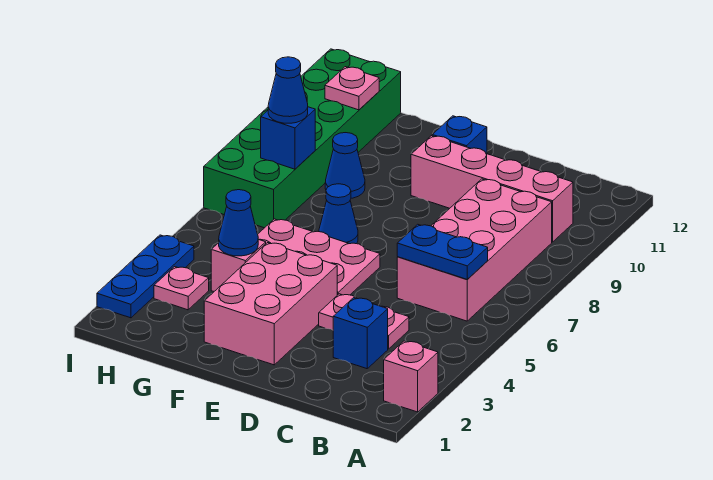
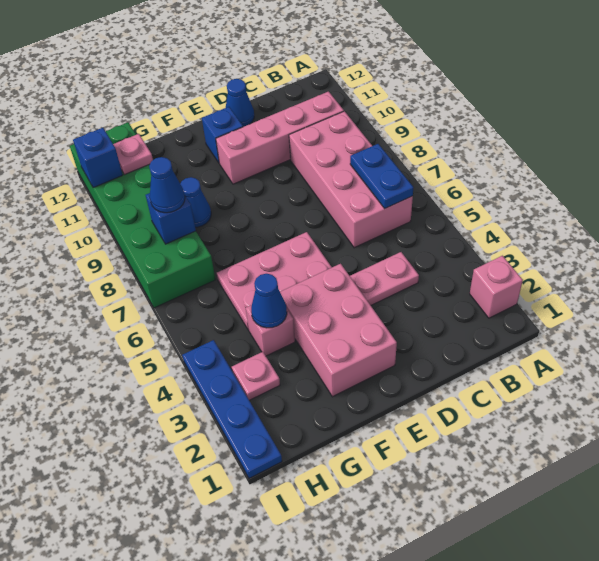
blue 1x2 plate [397,224,488,279] -> blue 1x2 plate turned to [350,144,413,208]
blue 1x1 brick [333,298,388,369] -> blue 1x1 brick moved to [73,128,123,188]
blue 1x1 cone [319,184,358,244] -> blue 1x1 cone moved to [226,79,254,127]
blue 1x3 plate [97,235,194,318] -> blue 1x4 plate [182,340,282,478]

